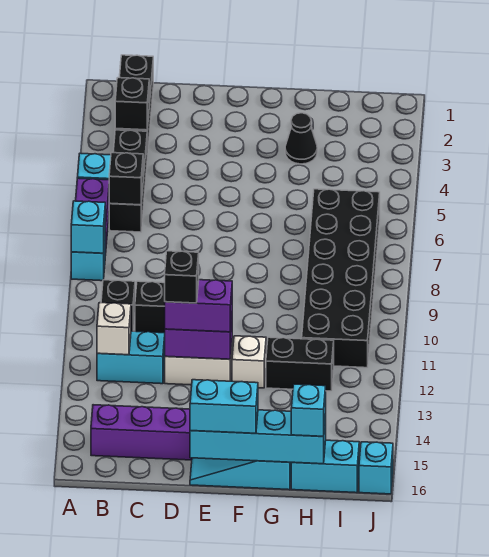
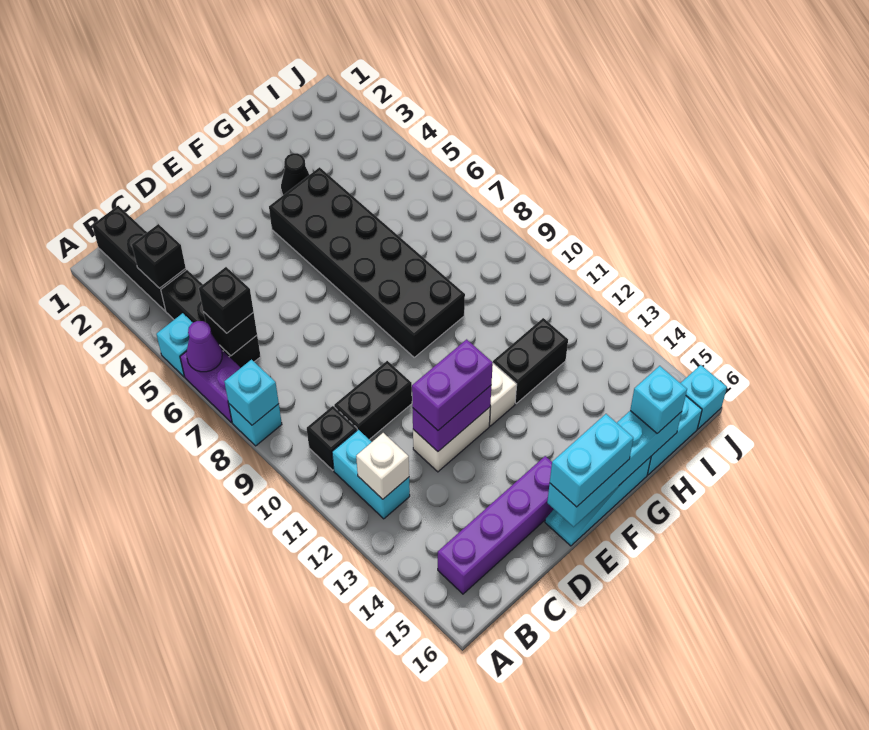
none -> purple 1x1 cone [186,321,222,372]
cyan 1x2 brick [97,331,165,384] -> cyan 1x2 brick turned to [332,430,410,519]
black 1x1 brick [165,251,199,303] -> black 1x1 brick moved to [199,267,254,333]
black 2x6 brick [302,189,380,368] -> black 2x6 brick moved to [269,167,465,357]

